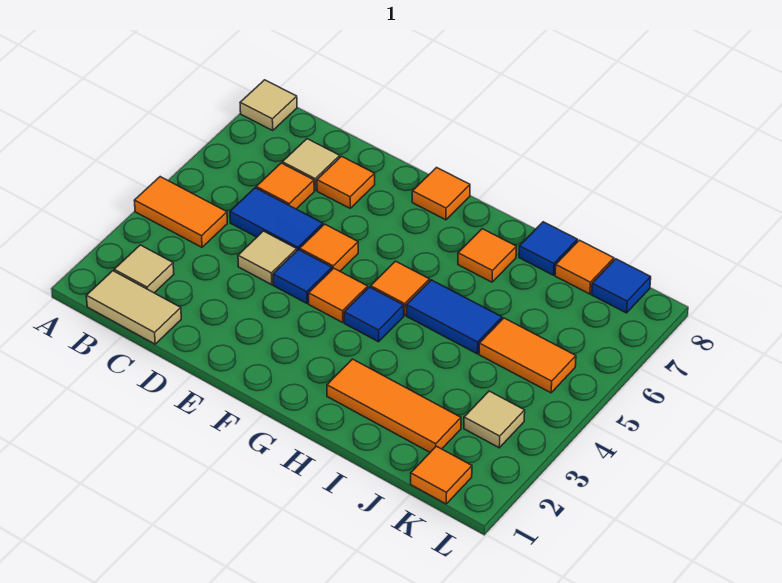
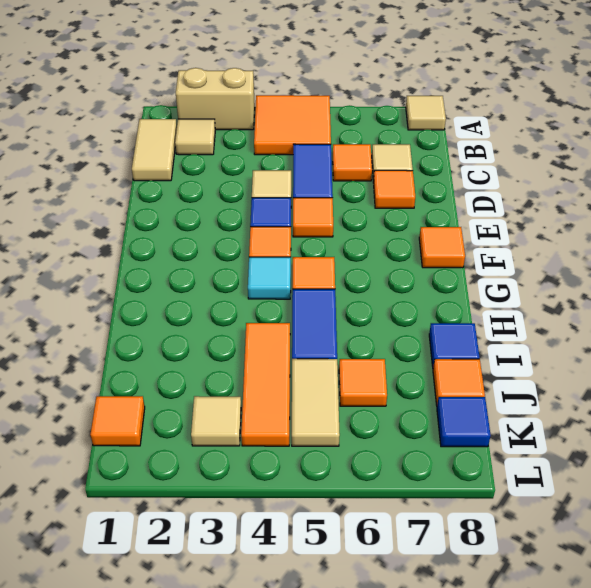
none -> tan 1x2 brick [176,68,255,130]
orange 1x2 tile [134,177,227,247] -> orange 2x2 tile [254,95,331,155]
blue 1x1 tile [344,287,404,342] -> cyan 1x1 tile [248,257,291,299]
orange 1x3 tile [327,359,461,452] -> orange 1x3 tile moved to [241,323,290,446]
orange 1x1 tile [458,229,516,282] -> orange 1x1 tile moved to [339,359,387,406]
orange 1x2 tile [479,318,576,393] -> tan 1x2 tile [292,359,340,446]

